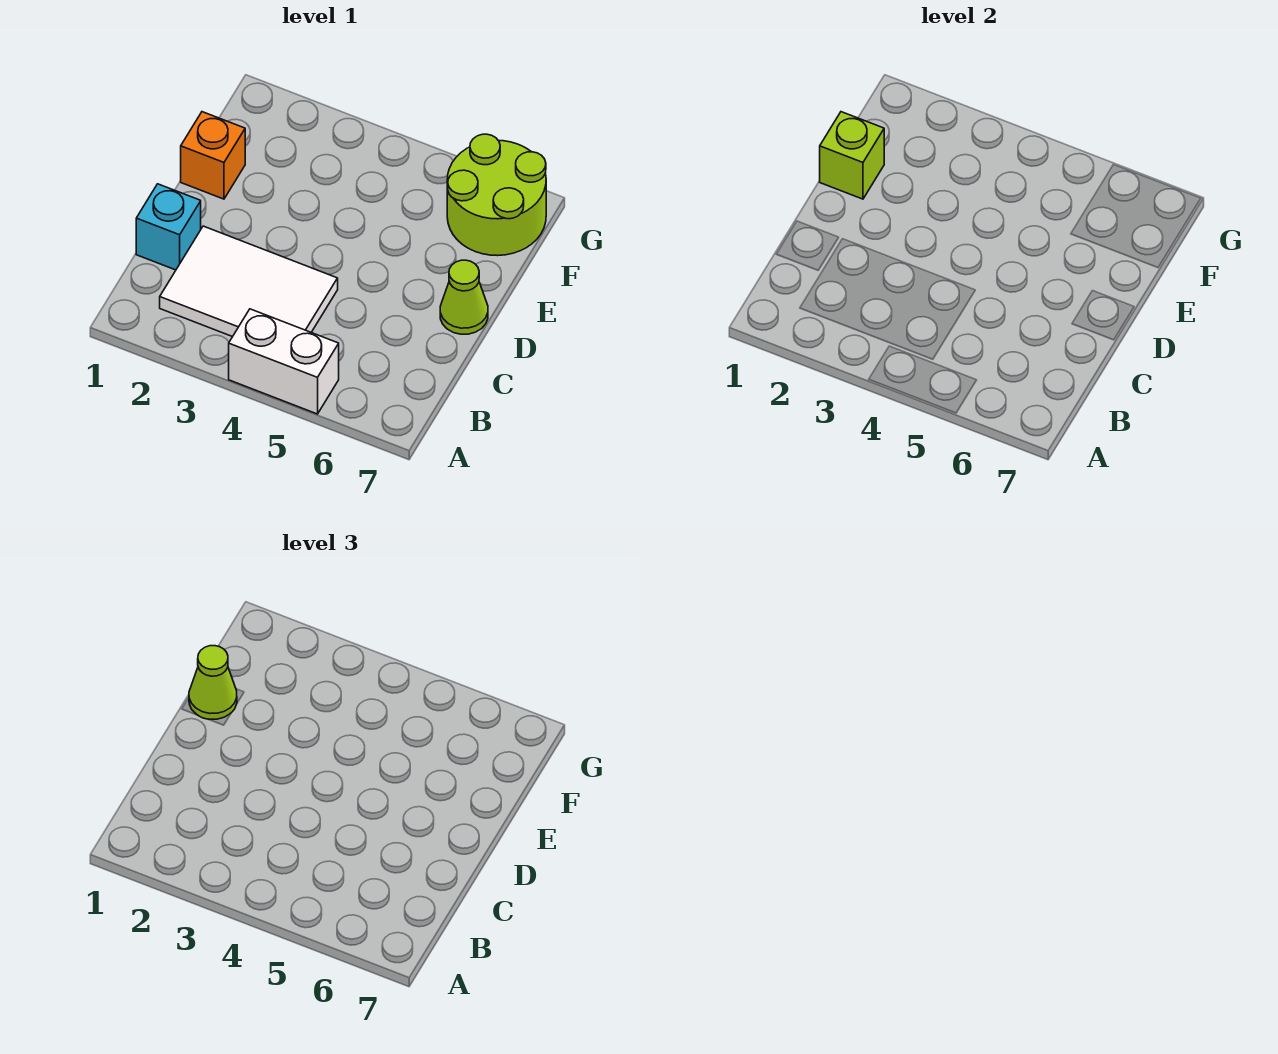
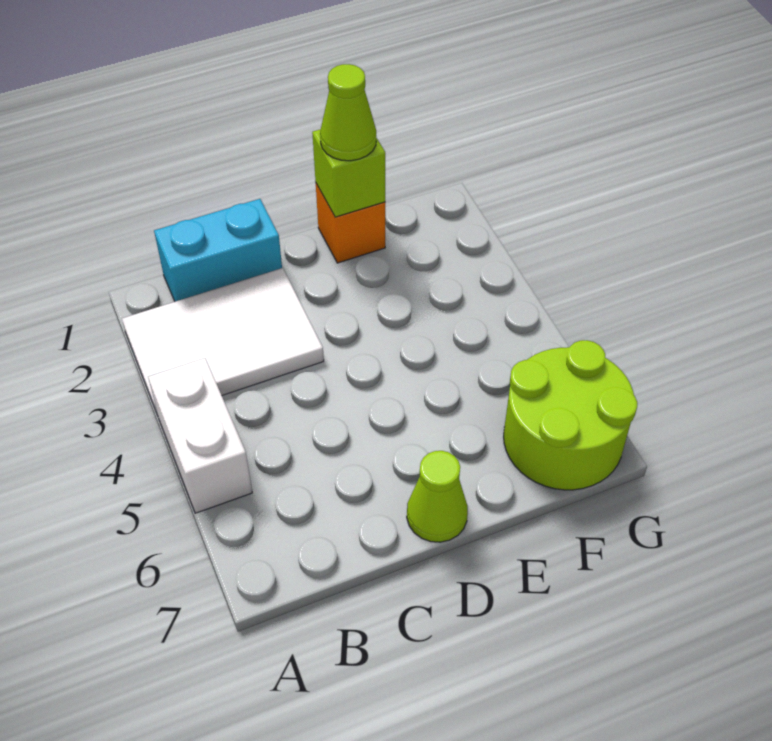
white 2x3 tile [160,226,338,337] -> white 2x3 tile turned to [122,268,324,413]
cyan 1x1 brick [136,184,201,270] -> cyan 1x2 brick [154,199,282,302]

